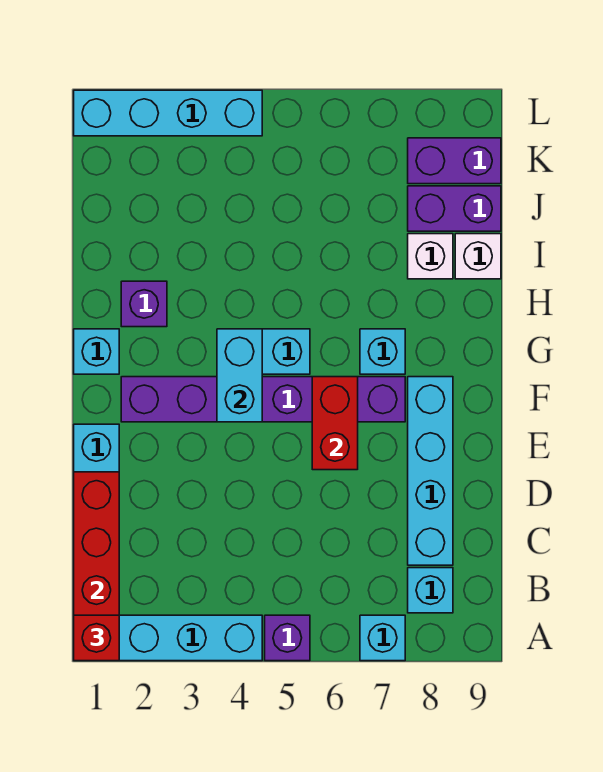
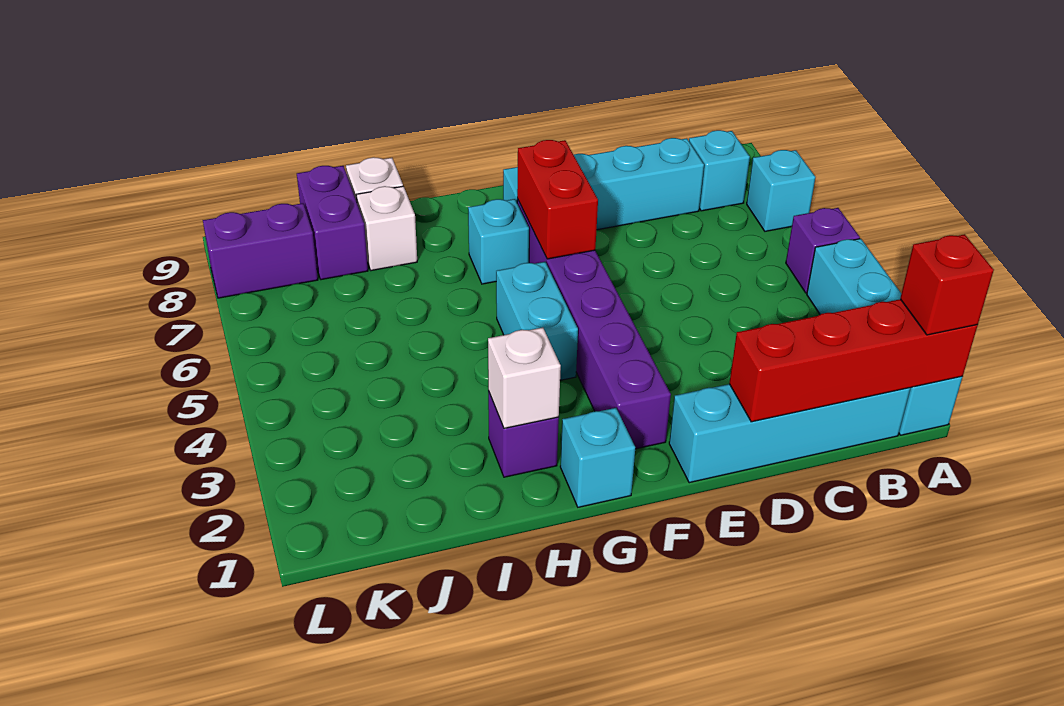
red 1x2 brick [312,377,358,470] -> red 1x2 brick turned to [517,140,598,259]
cyan 1x2 brick [217,329,262,422] -> none
none -> white 1x1 brick [488,328,561,428]
purple 1x2 brick [408,138,501,184] -> purple 1x2 brick turned to [203,203,318,298]
cyan 1x4 brick [74,90,262,136] -> none

